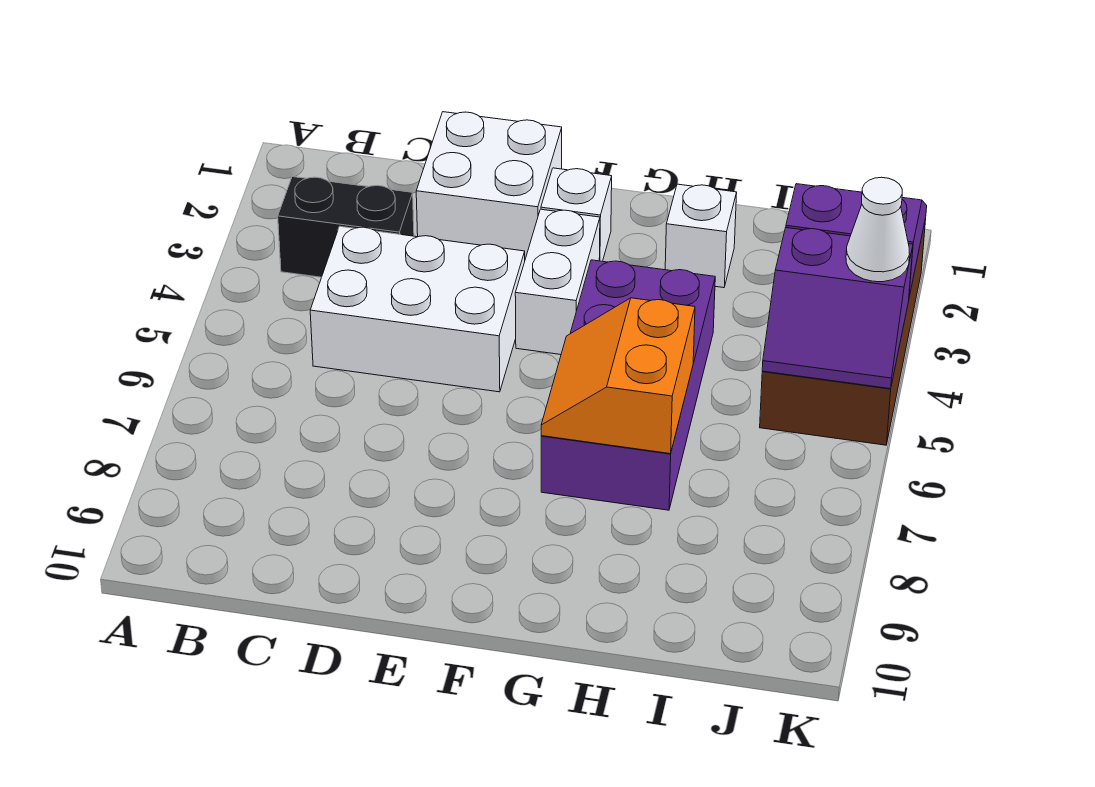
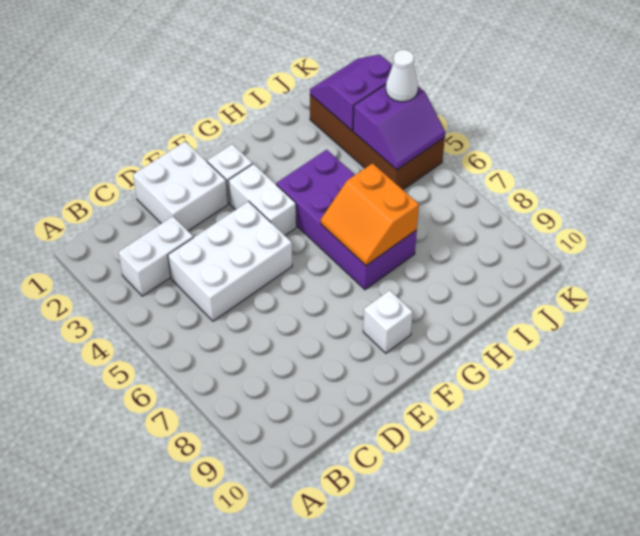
black 1x2 brick [278,177,414,277] -> white 1x2 brick [118,216,193,296]
white 1x1 brick [665,184,737,288] -> white 1x1 brick moved to [363,290,413,353]

